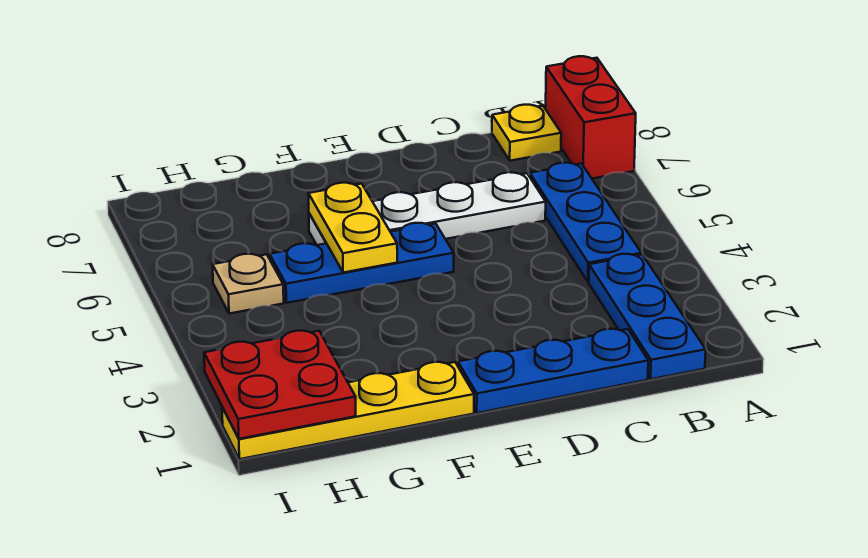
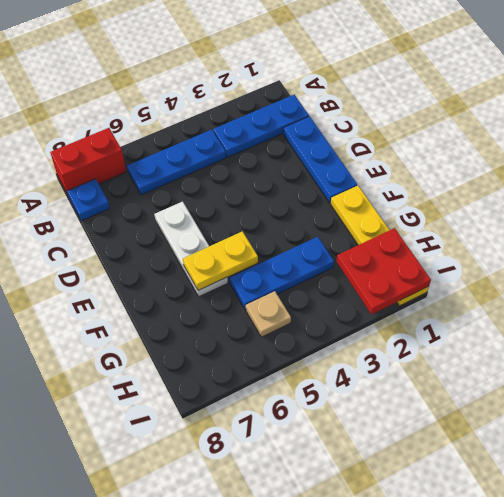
yellow 1x1 plate [492,105,561,161] -> blue 1x1 plate [67,179,110,221]
white 1x4 plate [309,172,546,245] -> white 1x3 plate [155,202,228,297]
blue 1x3 plate [270,223,454,303] -> blue 1x3 plate turned to [230,237,334,309]

